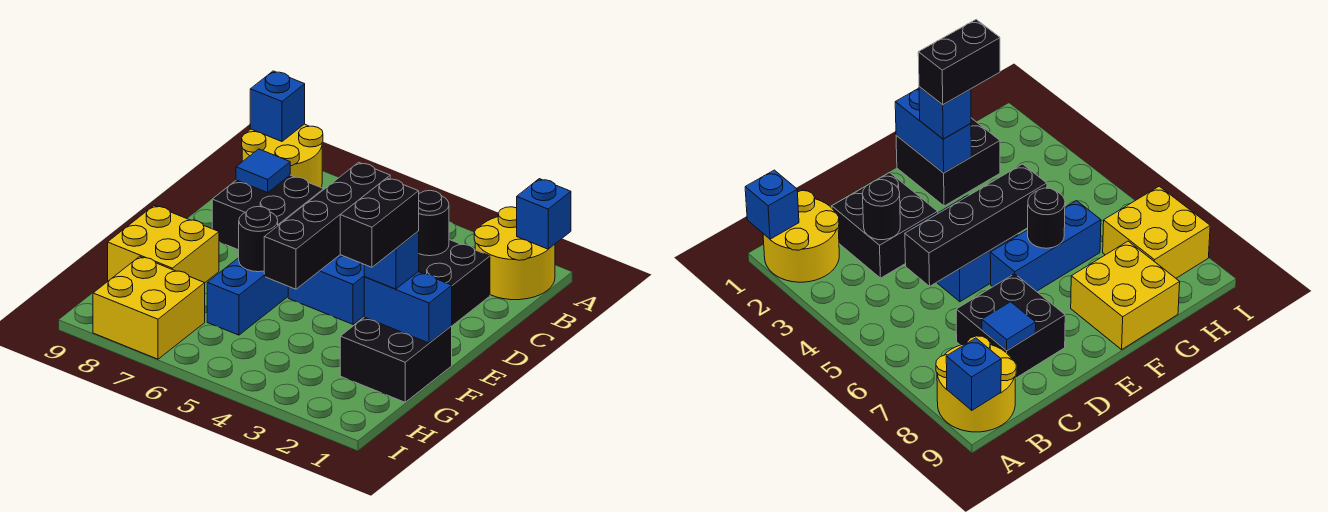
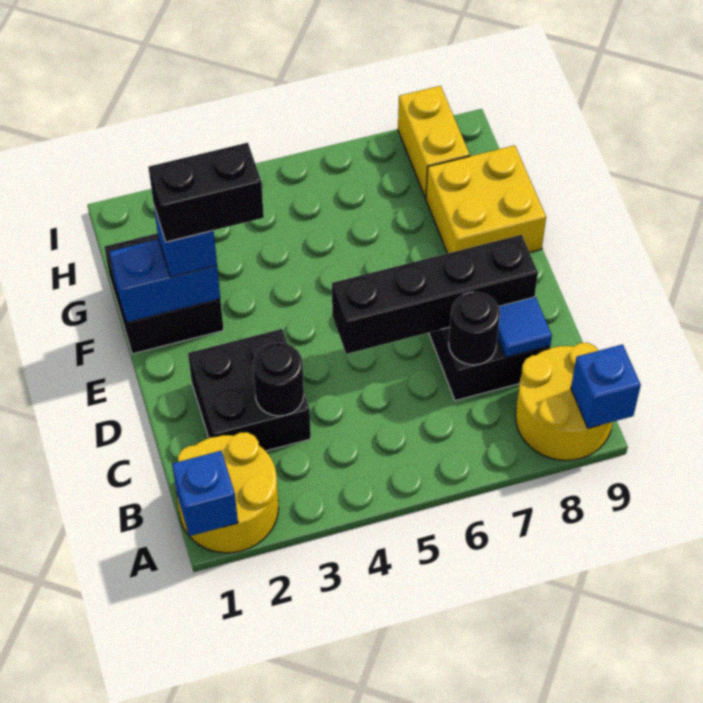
black 1x4 brick [264,162,390,289] -> black 1x4 brick turned to [332,235,538,354]
blue 2x2 brick [288,255,364,324] -> none
blue 1x3 brick [207,258,288,335] -> none
black 1x2 brick [340,178,419,267] -> black 1x2 brick turned to [149,143,264,242]
black 1x1 round brick [239,207,278,272] -> black 1x1 round brick moved to [449,292,500,365]
yellow 2x2 brick [93,256,205,359] -> yellow 1x2 brick [398,86,470,198]

